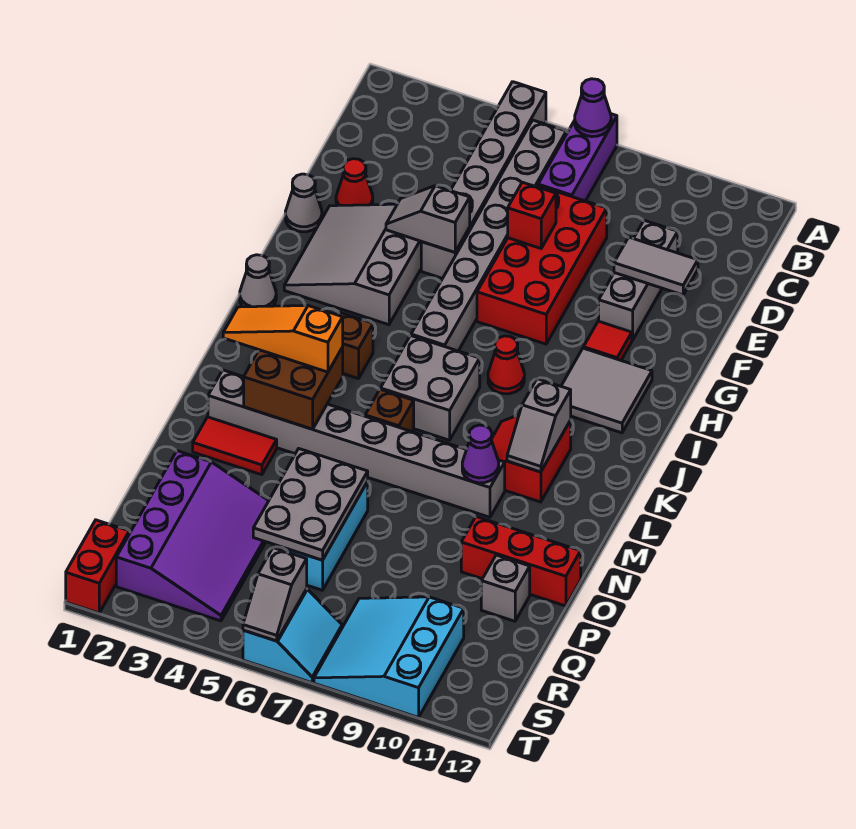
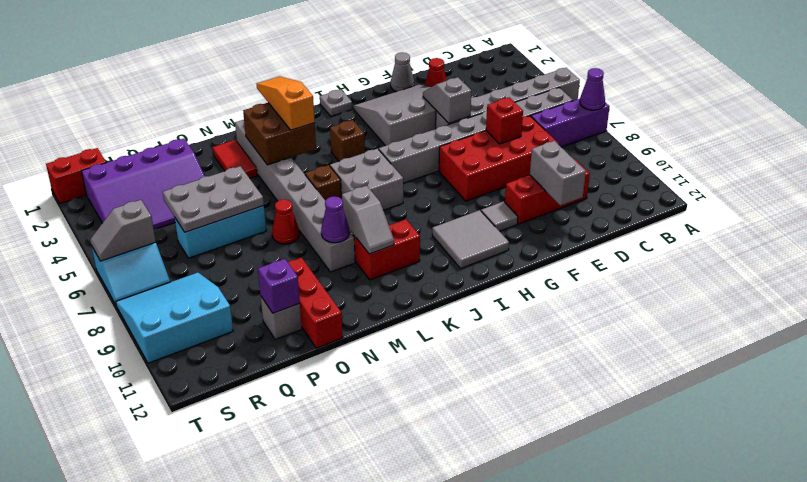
grey 1x3 brick [599,220,678,340] -> red 1x3 brick [505,159,590,224]
grey 1x2 tile [614,237,698,295] -> grey 1x2 brick [530,141,586,206]
red 1x1 tile [584,321,632,360] -> grey 1x1 tile [481,201,518,231]
grey 1x1 cone [240,255,276,307] -> grey 1x1 plate [320,89,352,116]
red 1x1 cone [488,336,524,394] -> red 1x1 cone moved to [272,199,299,244]
grey 1x2 slope [507,379,571,472] -> grey 1x2 slope turned to [342,186,394,254]
none -> purple 1x1 brick [258,259,300,313]

